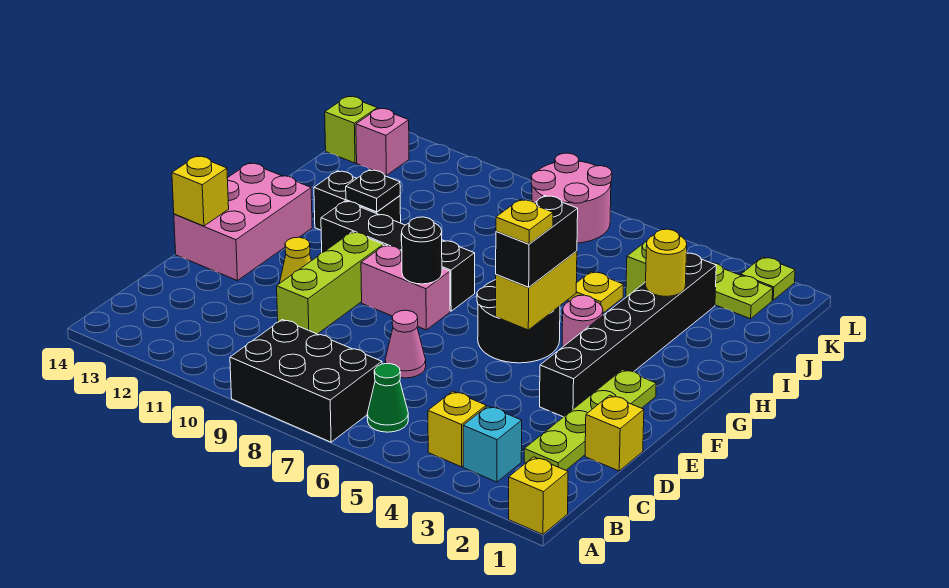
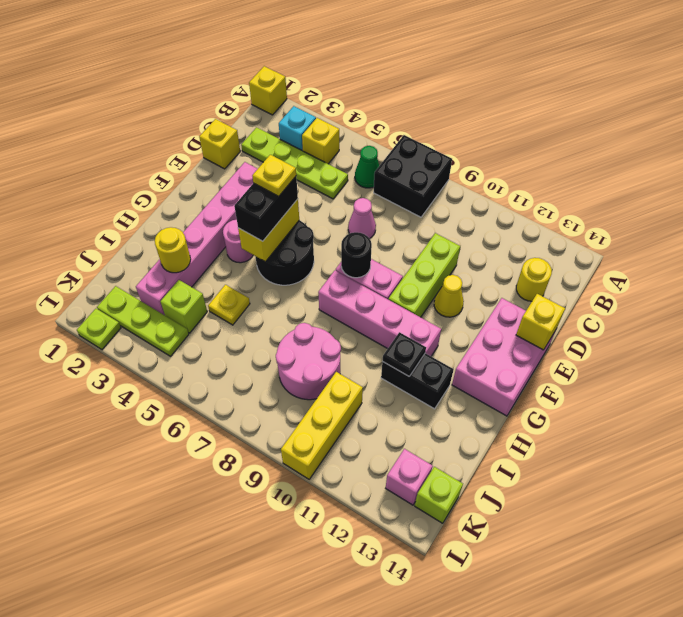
black 2x3 brick [230,320,382,442] -> black 2x2 brick [374,135,452,217]
lime 1x4 plate [524,370,656,470] -> lime 1x4 plate turned to [241,127,348,199]
none -> yellow 1x1 round brick [516,258,552,301]
black 1x6 brick [540,253,716,417] -> pink 1x6 brick [136,162,257,315]
black 1x4 brick [321,201,475,311] -> pink 1x4 brick [318,270,441,356]
none -> yellow 1x3 brick [281,372,363,479]
pink 2x2 round brick [531,153,612,243] -> pink 2x2 round brick moved to [276,323,341,400]

